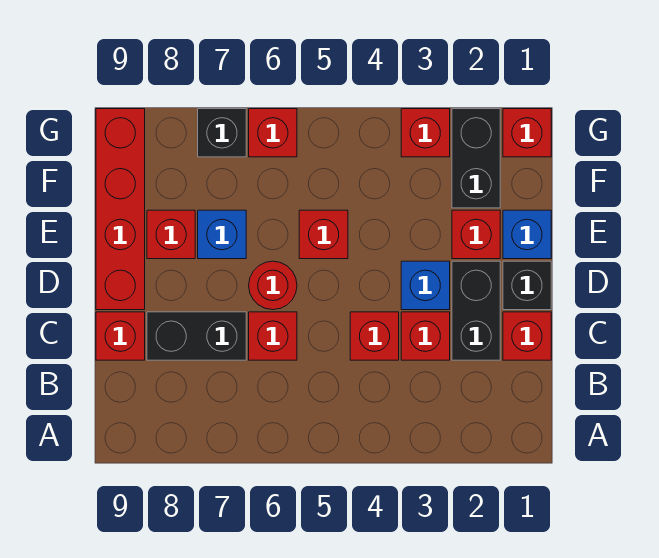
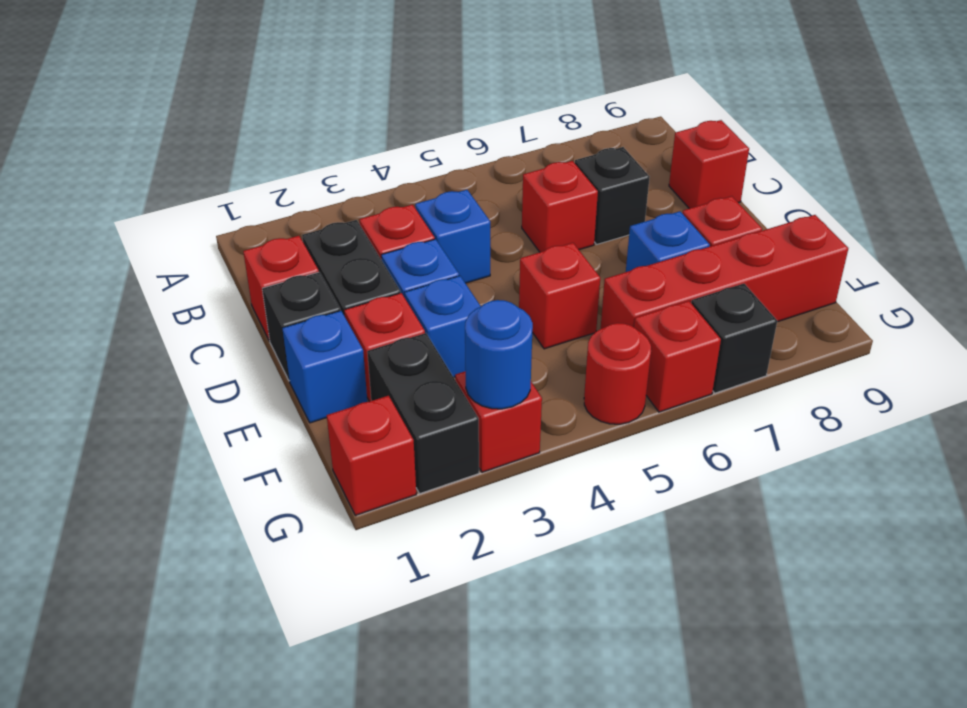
red 1x1 brick [350,312,399,360] -> blue 1x1 brick [415,190,490,283]
black 1x2 brick [147,312,246,360] -> black 1x1 brick [575,147,650,245]
red 1x1 round brick [249,261,297,310] -> red 1x1 round brick moved to [584,323,651,424]
red 1x4 brick [96,109,145,310] -> red 1x4 brick turned to [601,215,848,329]
none -> blue 1x1 brick [405,276,481,377]
none -> blue 1x1 round brick [465,300,533,409]

